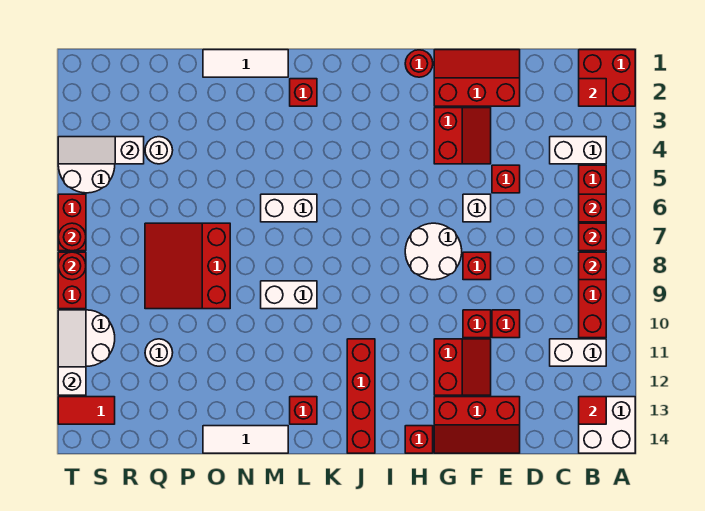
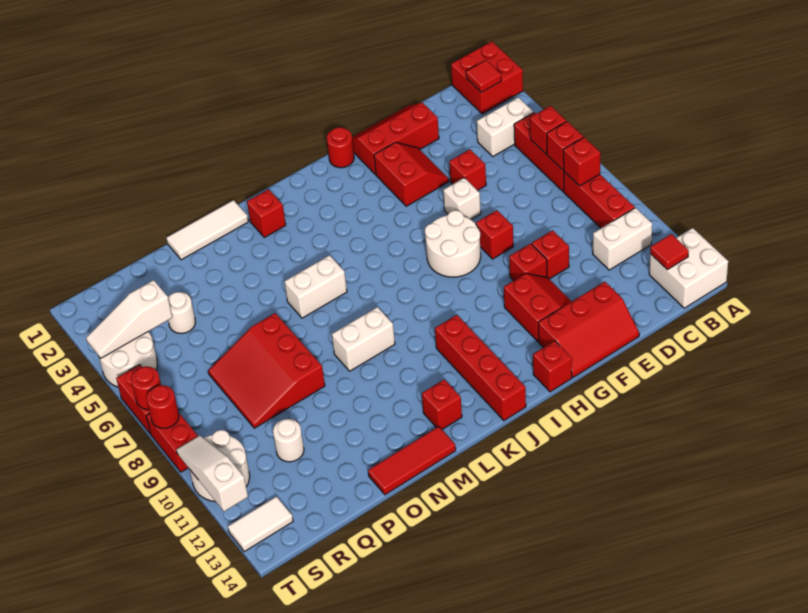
white 1x3 tile [203,426,288,453] -> red 1x3 tile [368,426,456,495]
red 1x2 tile [58,397,115,424] -> white 1x2 tile [228,496,293,552]

